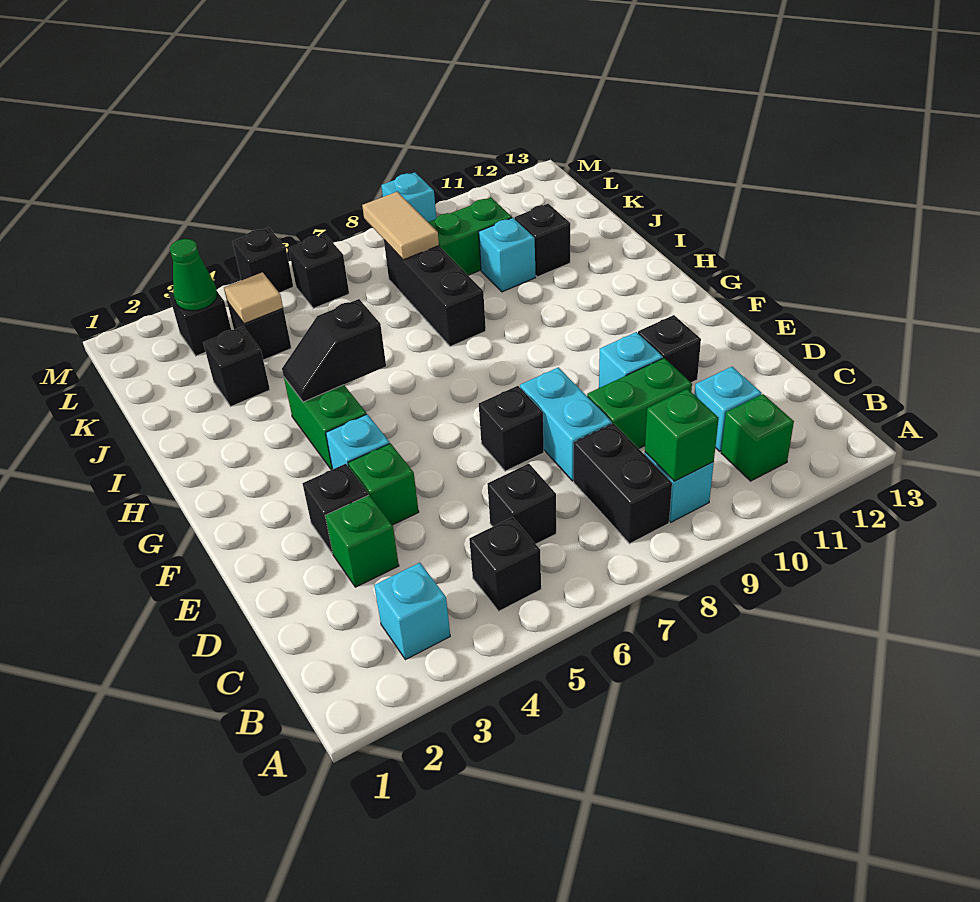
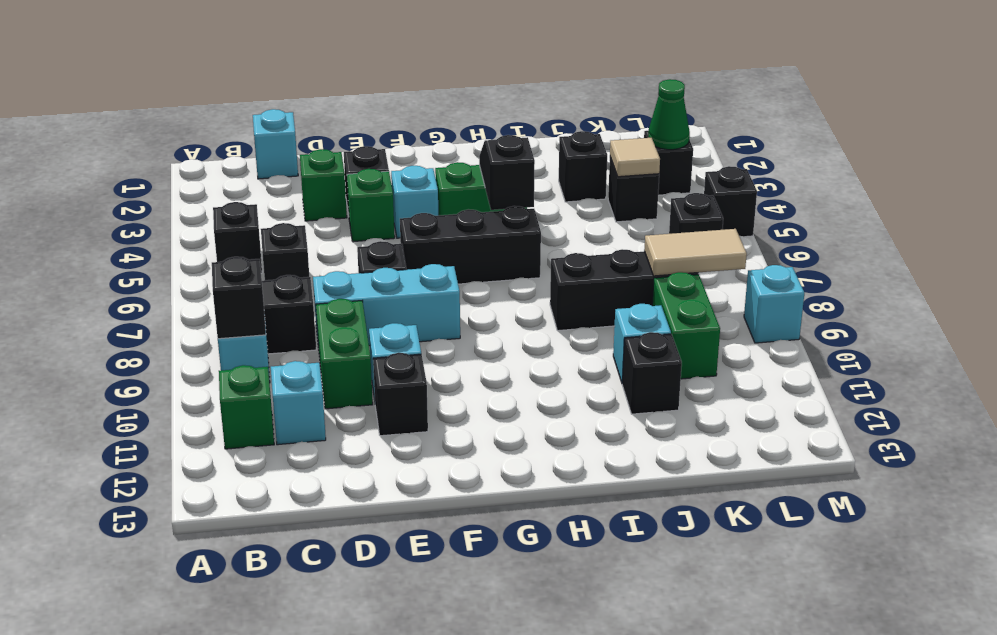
cyan 1x1 brick [374,563,450,660] -> cyan 1x1 brick moved to [253,109,298,179]
green 1x1 brick [645,389,719,481] -> black 1x1 brick [212,257,266,339]
cyan 1x2 brick [520,367,612,481] -> cyan 1x3 brick [313,264,460,346]
none -> black 1x3 brick [400,206,541,284]

